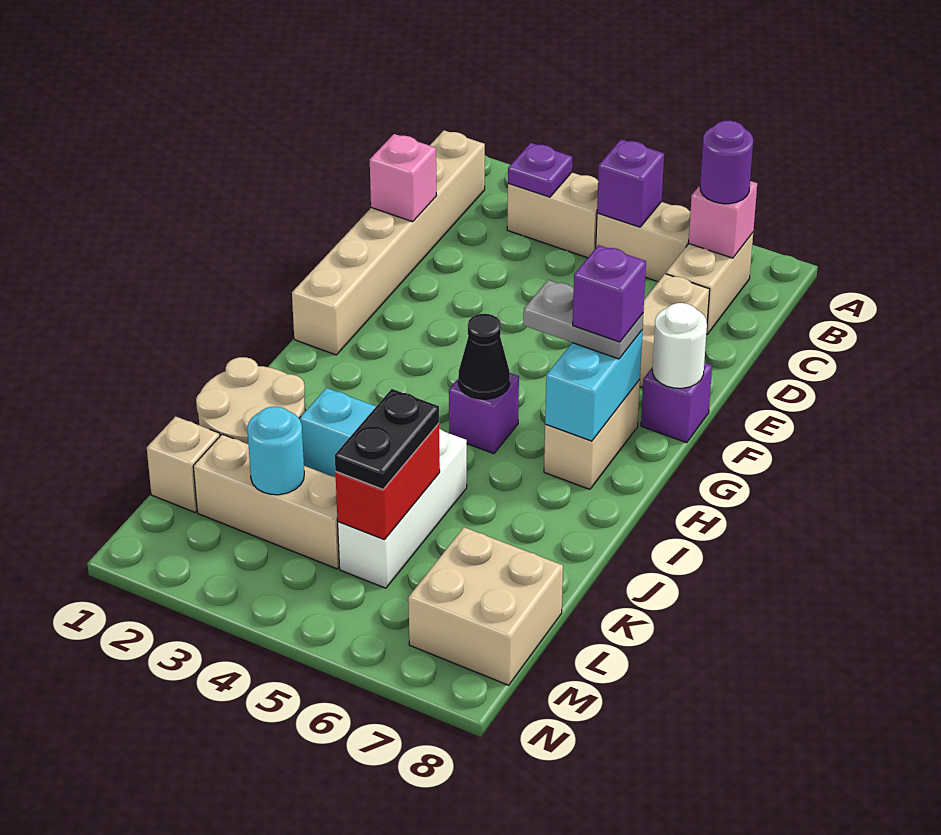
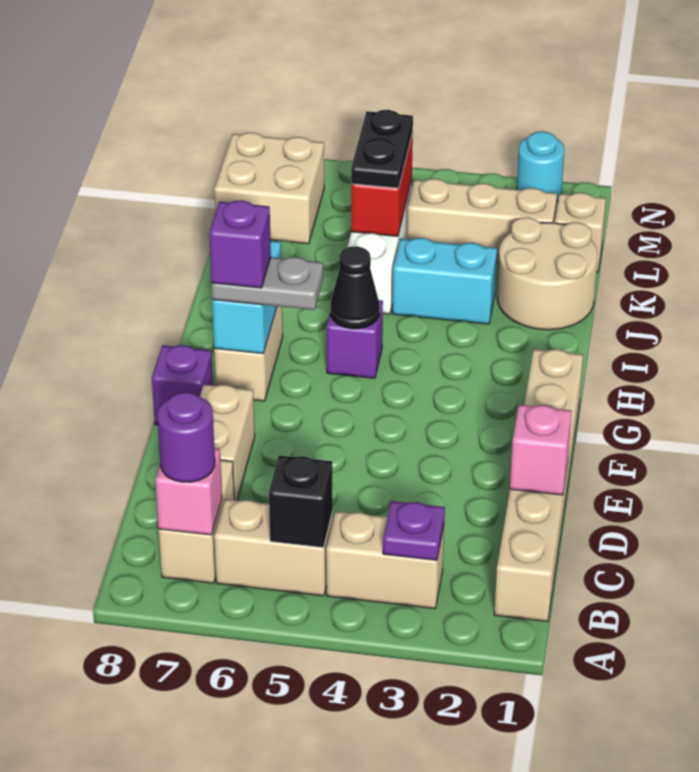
purple 1x1 brick [597,139,664,227] -> black 1x1 brick [269,456,333,548]
white 1x1 round brick [653,303,707,388] -> none
cyan 1x1 round brick [247,407,304,495] -> cyan 1x1 round brick moved to [517,131,564,202]

